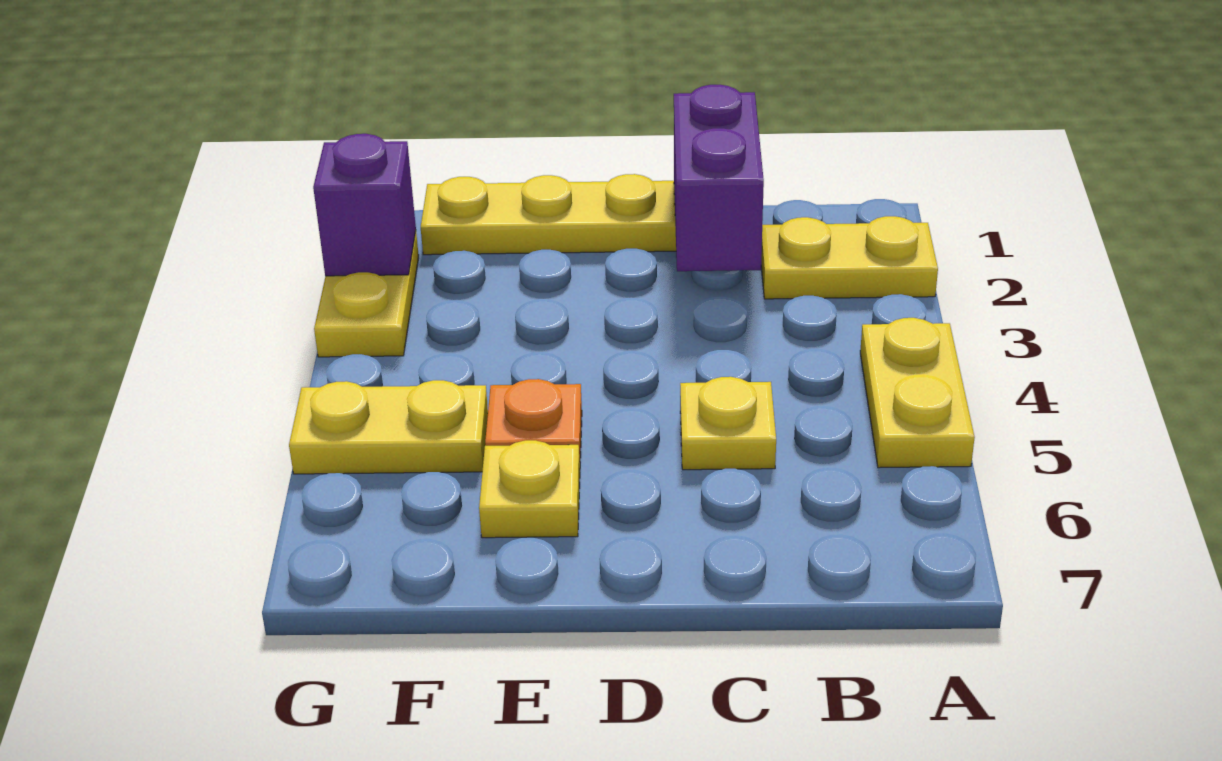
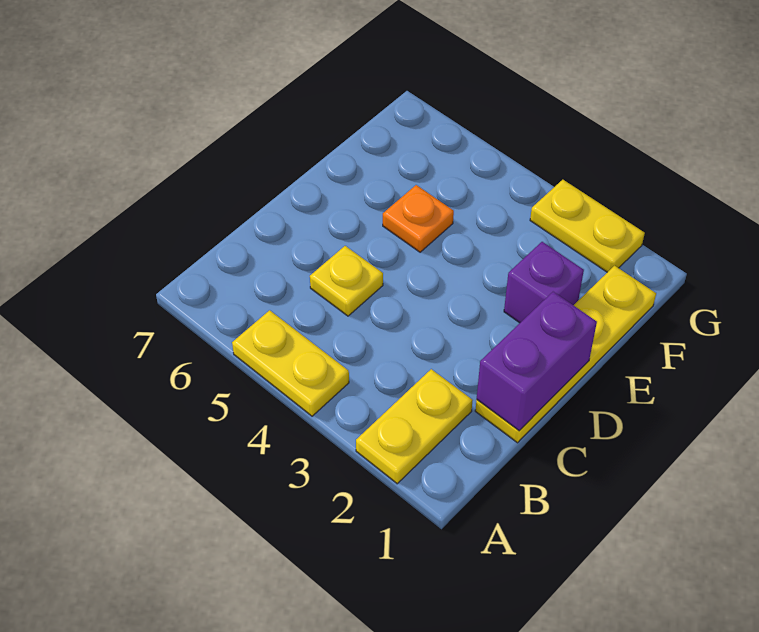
purple 1x2 brick [674,85,764,271] -> purple 1x2 brick turned to [477,292,597,431]
yellow 1x1 plate [479,440,580,538] -> none
yellow 1x2 plate [289,380,488,474] -> none
purple 1x1 brick [313,134,416,276] -> purple 1x1 brick moved to [504,242,584,323]

